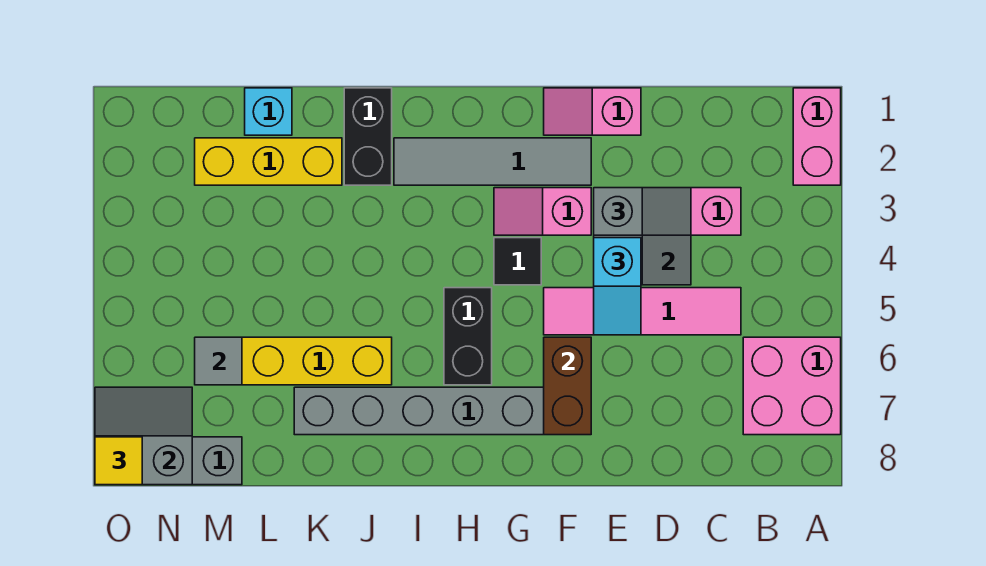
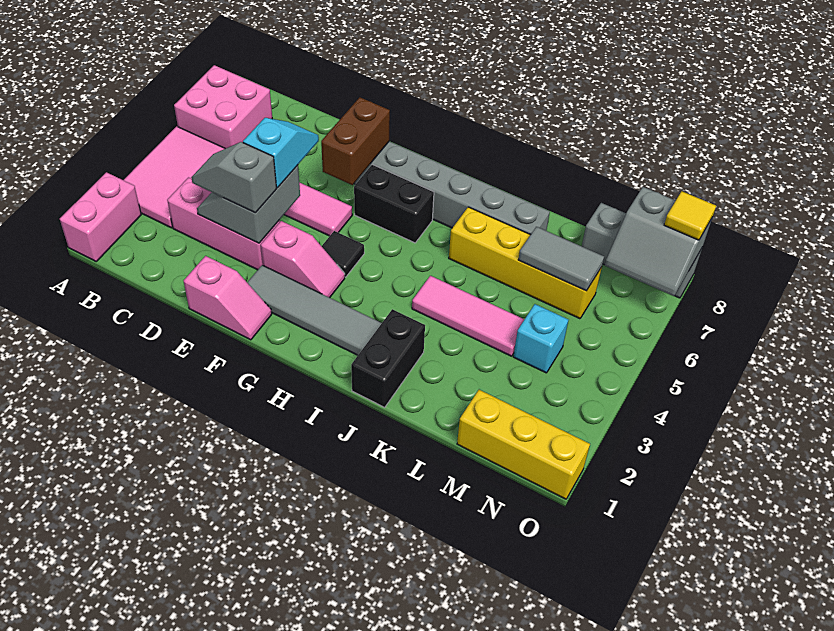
none -> pink 2x3 tile [124,126,225,228]
black 1x2 brick [444,288,492,385] -> black 1x2 brick turned to [354,164,434,243]
none -> pink 1x3 tile [412,276,524,356]
yellow 1x3 brick [195,138,342,185] -> yellow 1x3 brick moved to [457,390,590,499]
cyan 1x1 brick [245,88,292,135] -> cyan 1x1 brick moved to [513,304,568,373]
grey 1x1 tile [195,337,242,385] -> grey 1x2 tile [518,227,604,291]

